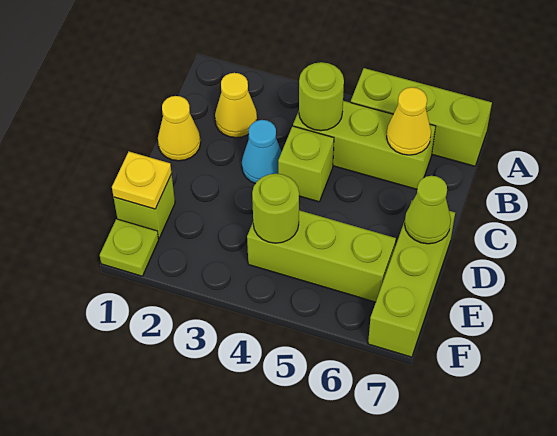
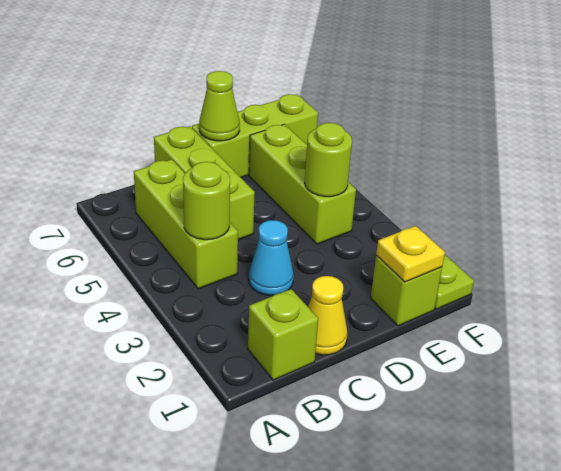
lime 1x3 brick [351,68,492,166] -> lime 1x3 brick moved to [154,126,255,239]
yellow 1x1 cone [215,73,257,138] -> none
yellow 1x1 cone [387,87,431,155] -> none
lime 1x1 brick [278,126,334,202] -> lime 1x1 brick moved to [248,289,318,380]

